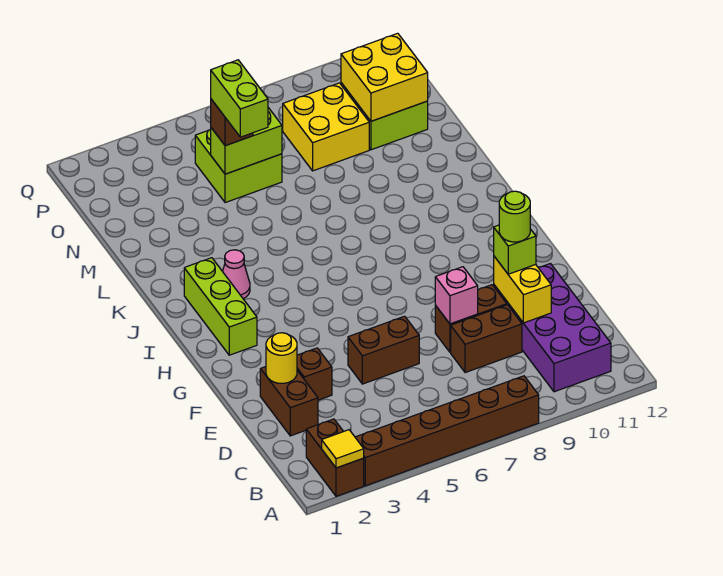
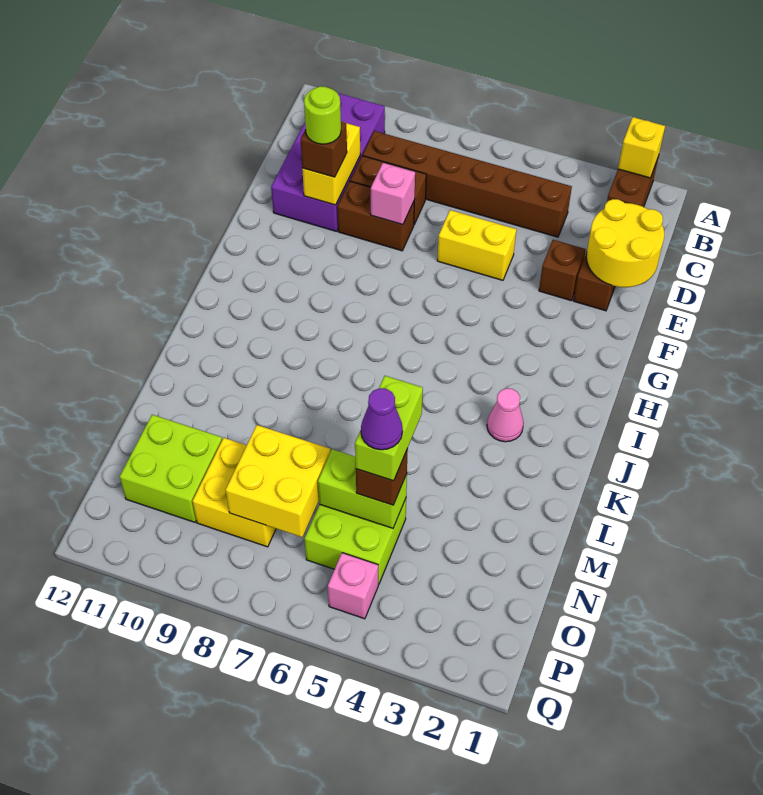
yellow 1x1 tile [322,430,364,468] -> yellow 1x1 brick [618,117,665,178]
brown 1x6 brick [355,376,539,486] -> brown 1x6 brick moved to [363,131,572,237]
yellow 1x1 round brick [266,333,297,383] -> yellow 2x2 round brick [586,199,664,287]
brown 1x2 brick [348,316,419,384] -> yellow 1x2 brick [437,210,516,280]
lime 1x1 brick [494,225,536,274] -> brown 1x1 brick [301,122,347,177]
lime 1x3 brick [184,258,257,355] -> none
none -> purple 1x1 cone [361,388,403,450]
yellow 2x2 brick [341,33,428,121] -> yellow 2x2 brick moved to [226,425,330,537]
none -> pink 1x1 brick [328,553,378,619]

